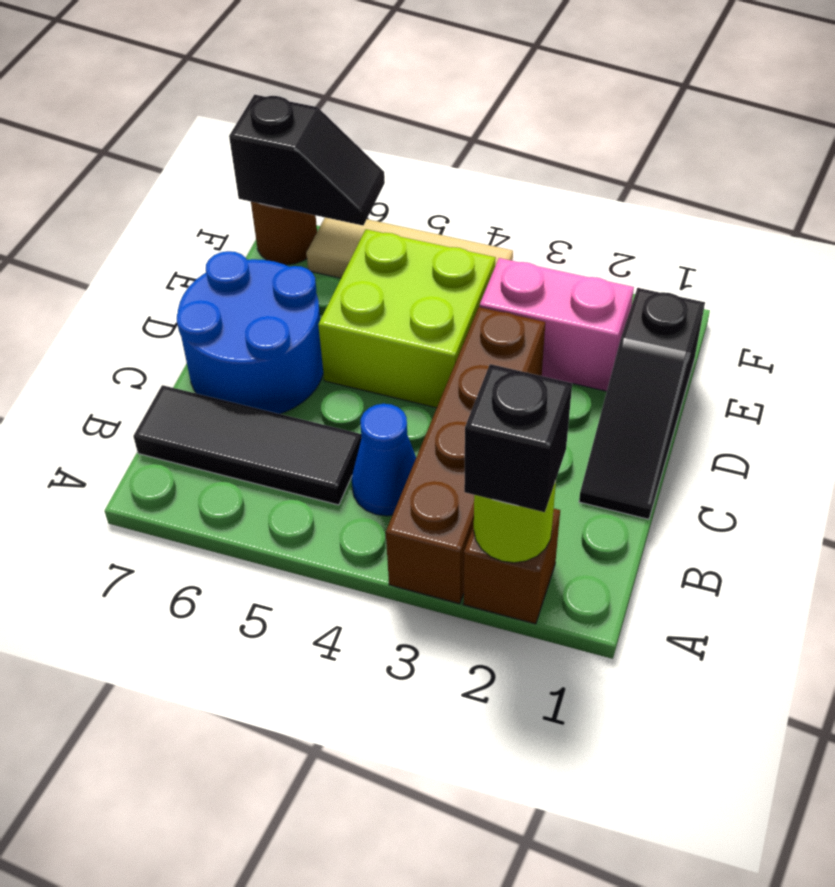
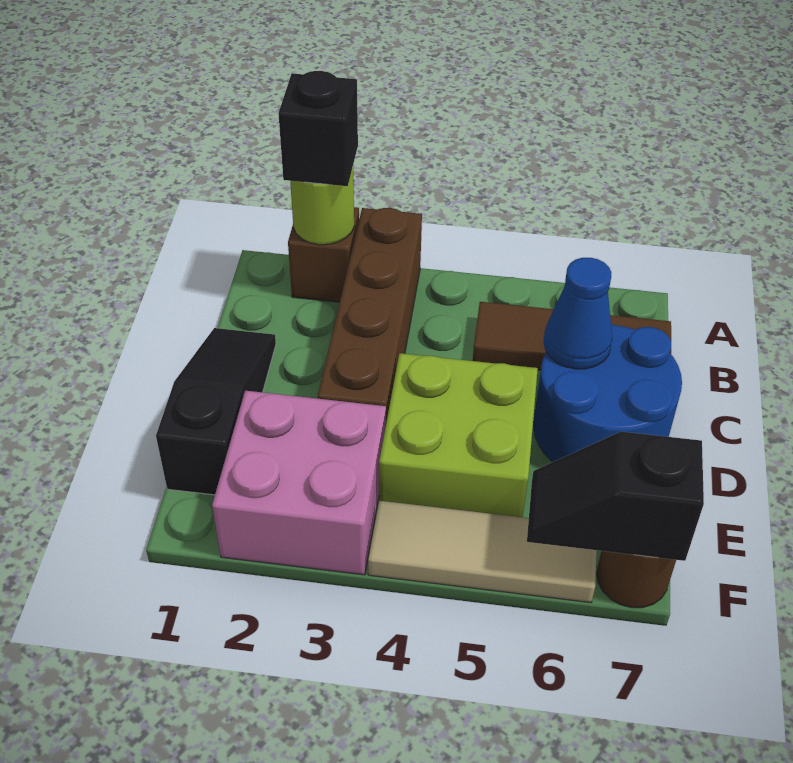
blue 1x1 cone [352,404,416,516] -> blue 1x1 cone moved to [543,258,612,369]
black 1x3 tile [133,385,362,505] -> brown 1x3 tile [473,302,671,370]
pink 1x2 brick [479,258,634,391] -> pink 2x2 brick [212,391,386,575]

